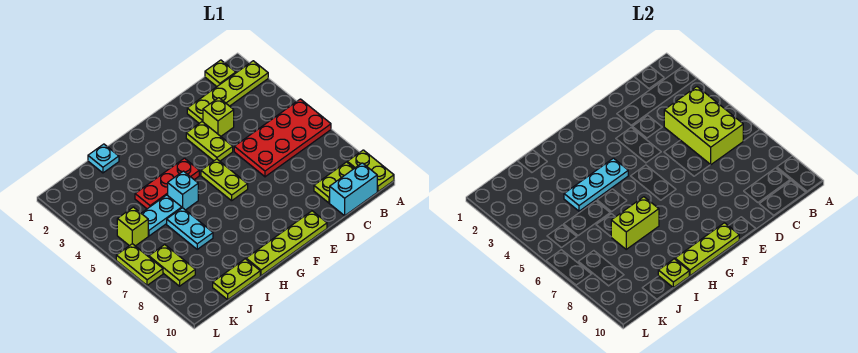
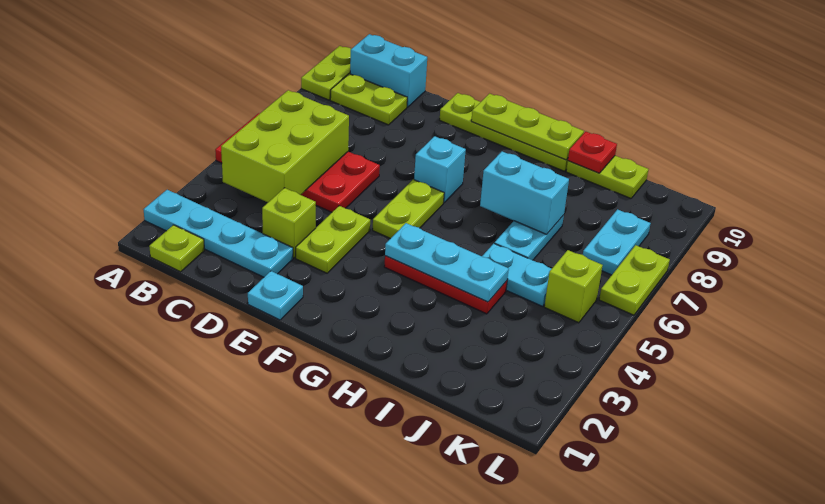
lime 1x4 plate [187,61,268,123] -> cyan 1x4 plate [143,190,293,277]
cyan 1x1 brick [168,171,198,210] -> cyan 1x1 brick moved to [414,136,466,203]
lime 1x2 brick [611,197,659,249] -> cyan 1x2 brick [480,151,569,234]
cyan 1x1 plate [88,144,119,173] -> cyan 1x1 plate moved to [248,271,303,320]
lime 1x1 plate [658,259,689,288] -> red 1x1 plate [568,132,617,173]
lime 1x2 plate [149,245,195,286] -> cyan 1x2 plate [583,209,651,275]

